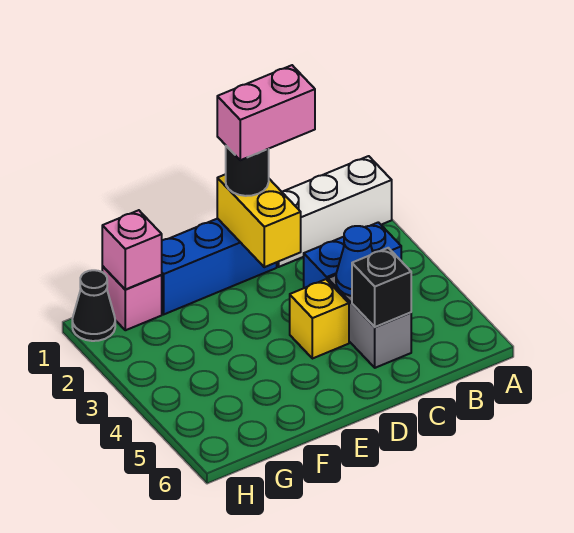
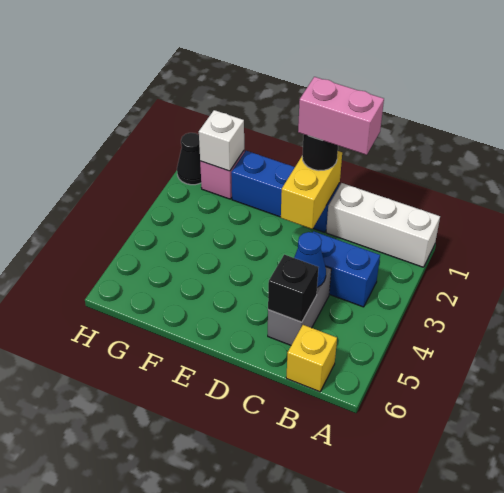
yellow 1x1 brick [290,279,349,359] -> yellow 1x1 brick moved to [286,325,337,392]
pink 1x1 brick [102,210,162,289] -> white 1x1 brick [199,110,244,171]

